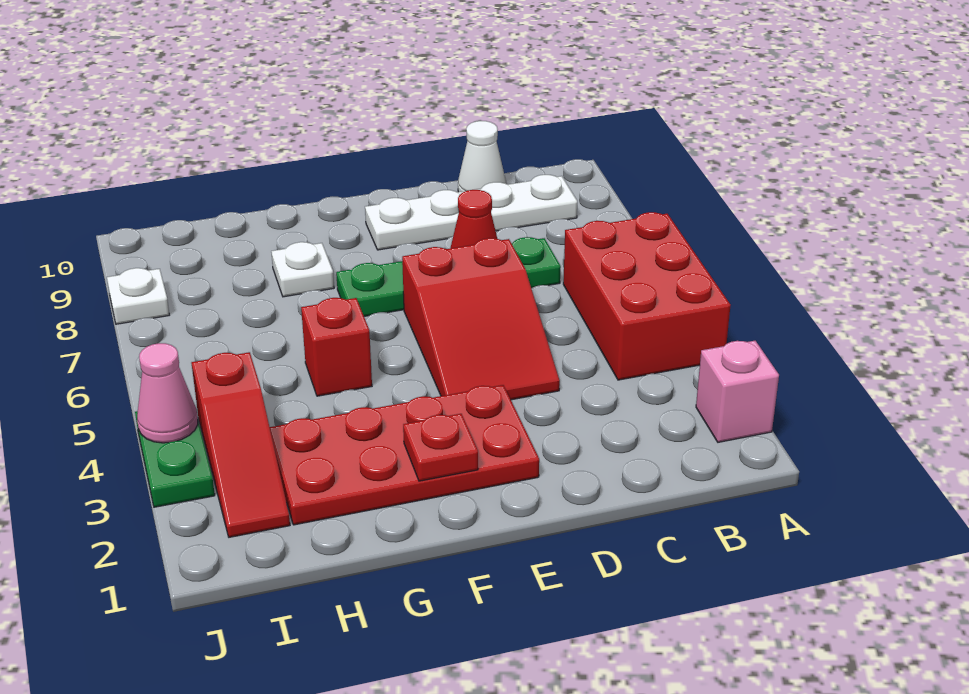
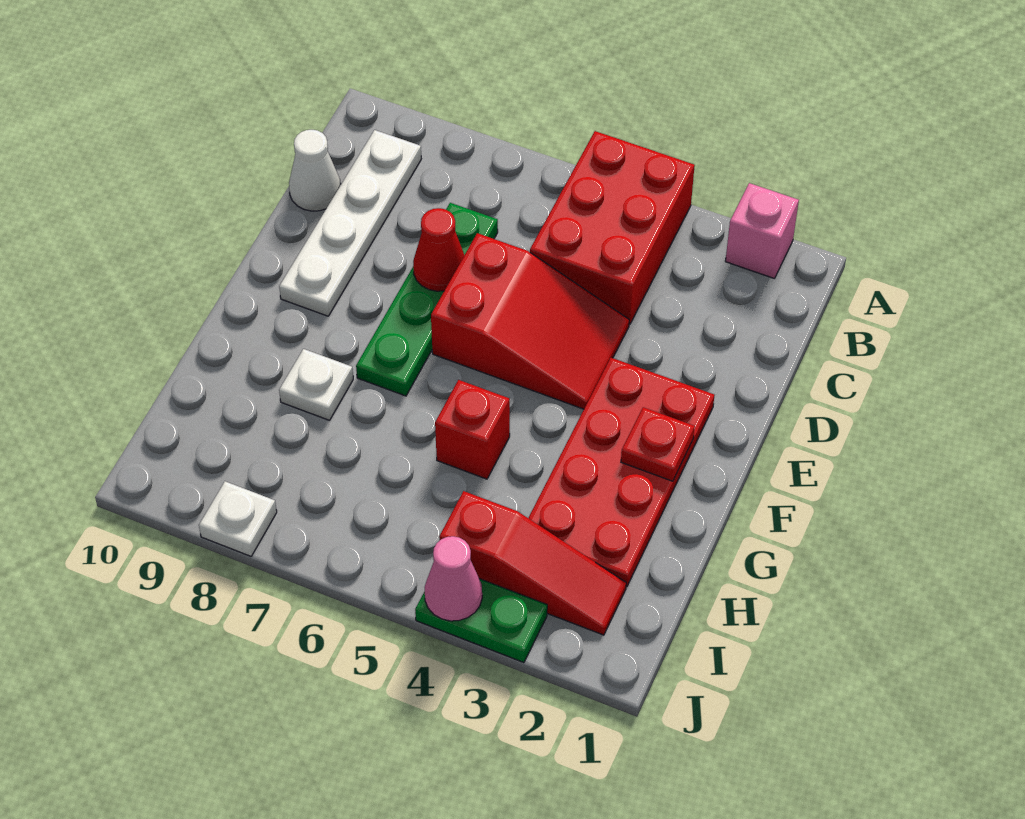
red 2x3 brick [563,212,731,380] -> red 2x3 brick turned to [530,131,695,325]

